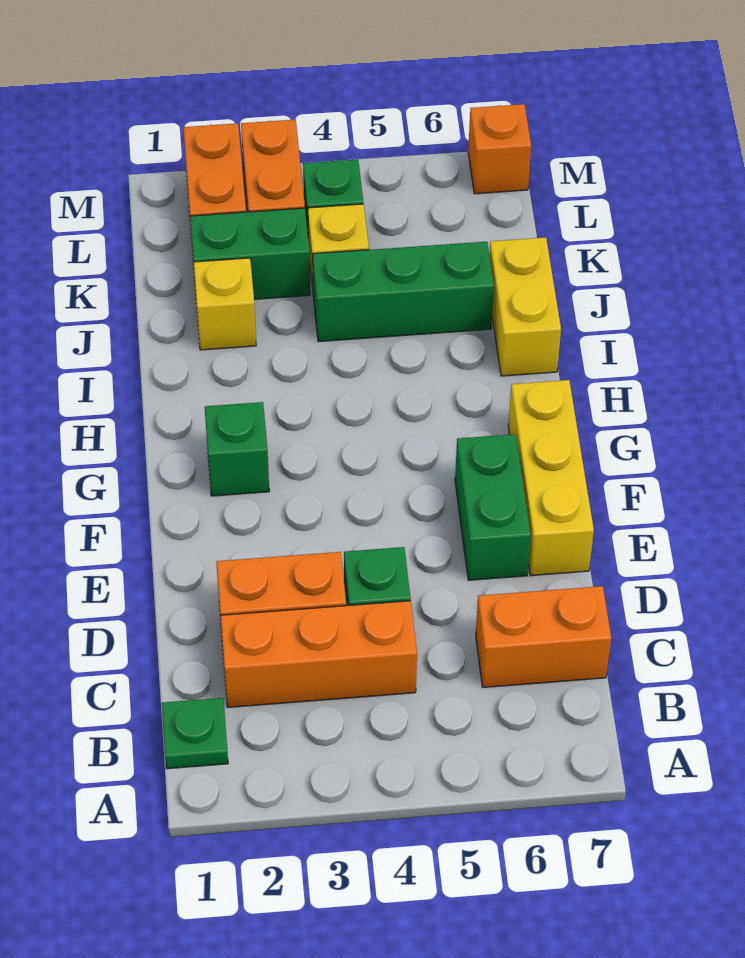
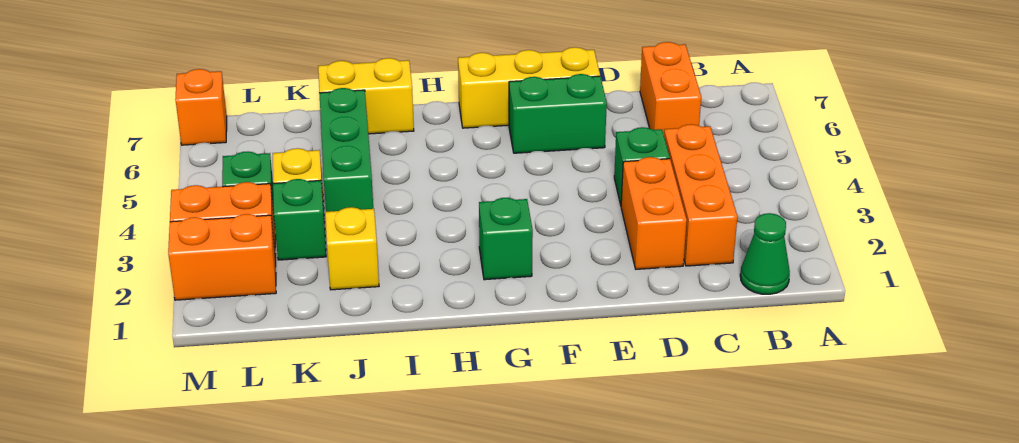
green 1x1 plate [162,698,228,769] -> green 1x1 cone [740,213,790,294]
green 1x2 brick [190,208,310,299] -> green 1x1 brick [273,179,326,260]

